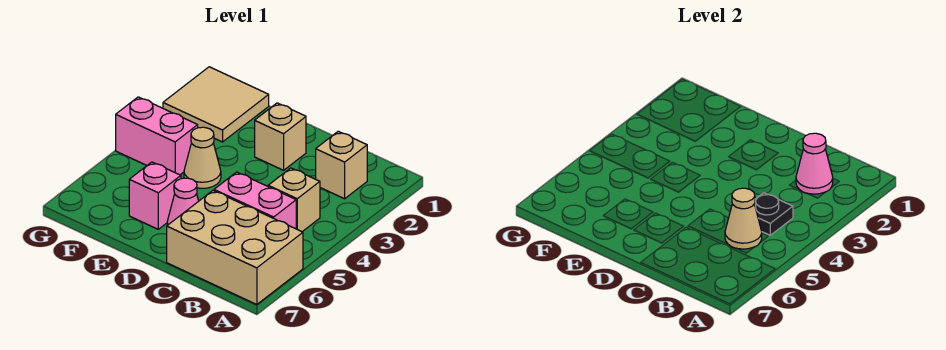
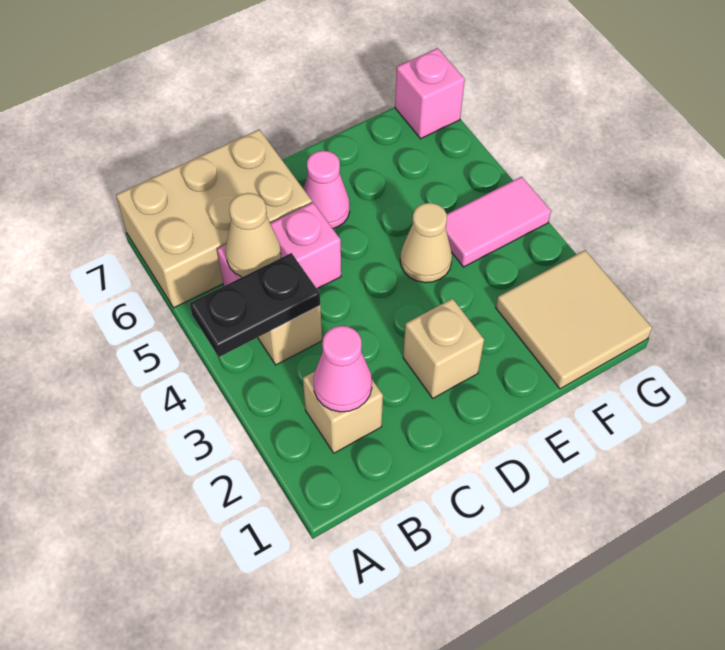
black 1x1 plate [754,193,793,235] -> black 1x2 plate [189,253,320,357]
pink 1x1 brick [129,162,181,229] -> pink 1x1 brick moved to [395,48,465,139]
pink 1x2 brick [116,97,198,175] -> pink 1x2 tile [446,177,551,267]

